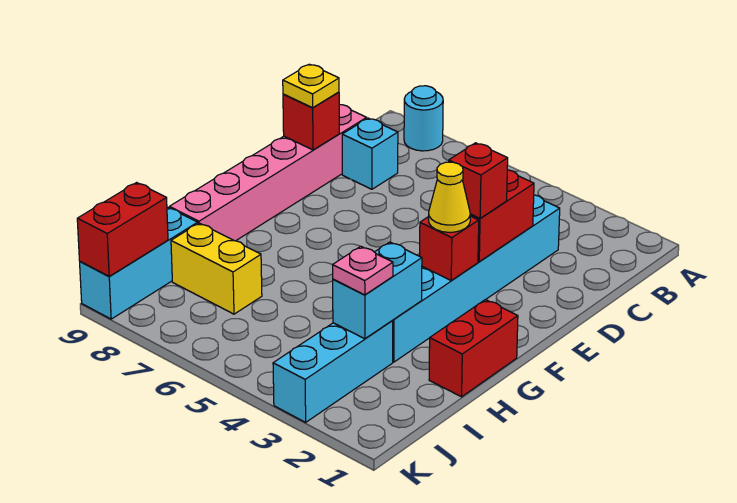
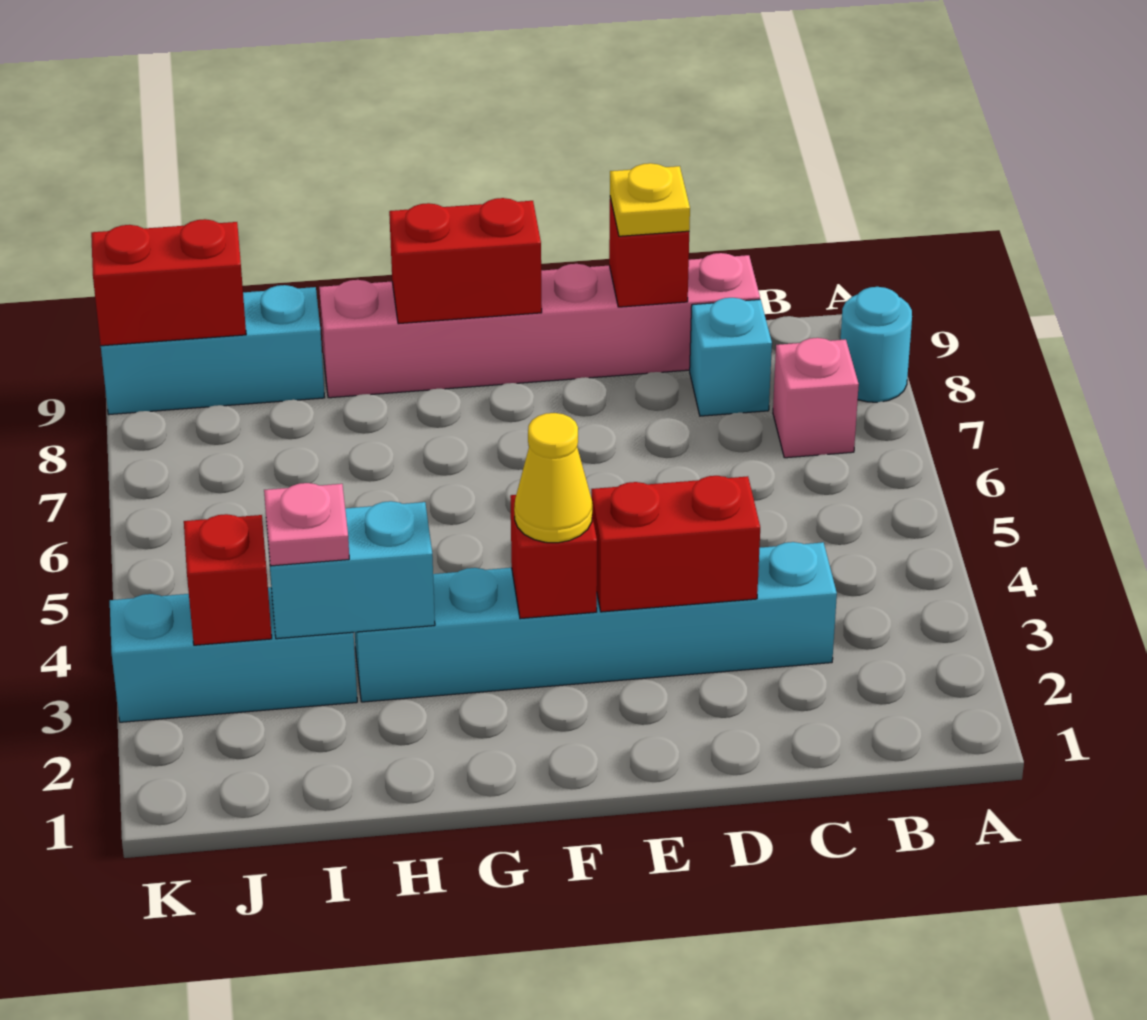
none -> pink 1x1 brick [773,338,859,458]
red 1x1 brick [449,143,508,218] -> red 1x1 brick moved to [184,514,272,645]
red 1x2 brick [429,300,518,397] -> red 1x2 brick moved to [389,198,542,324]
yellow 1x2 brick [171,223,262,314] -> none

